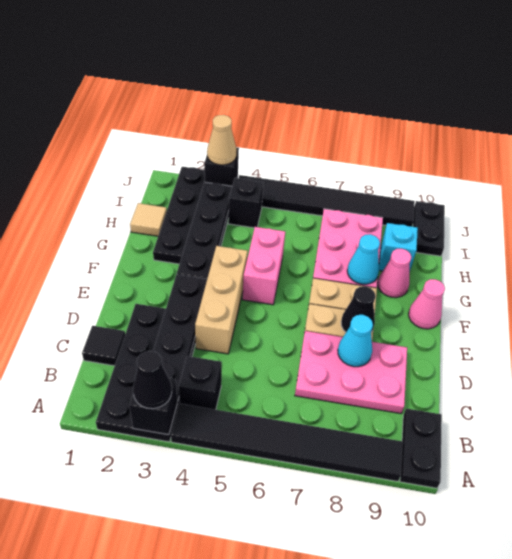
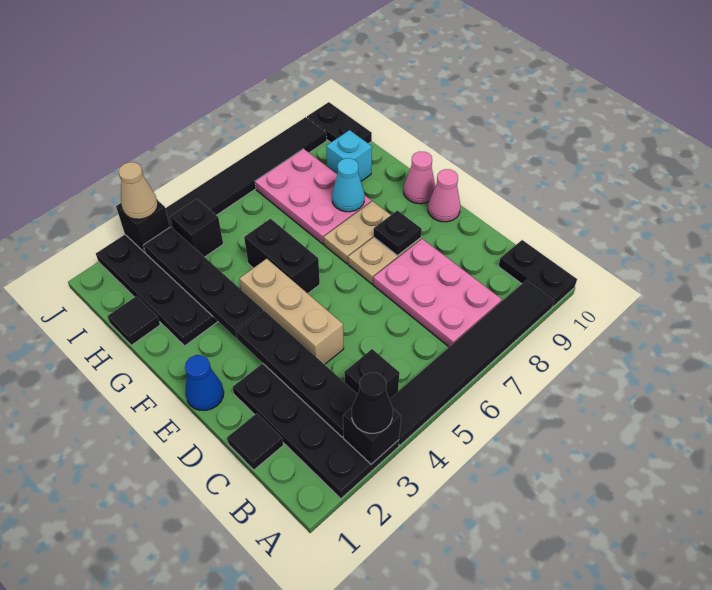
pink 2x3 plate [295,331,407,414] -> pink 2x3 plate turned to [373,239,502,347]
cyan 1x1 cone [338,315,373,367] -> none
none -> blue 1x1 cone [185,355,224,411]
black 1x1 cone [341,286,376,332] -> black 1x1 plate [374,210,422,255]
pink 1x2 brick [242,227,285,305] -> black 1x2 brick [244,219,320,293]
pink 1x1 cone [378,249,411,298] -> pink 1x1 cone moved to [428,169,460,222]
tan 1x1 tile [130,203,167,236] -> black 1x1 tile [108,296,160,345]

